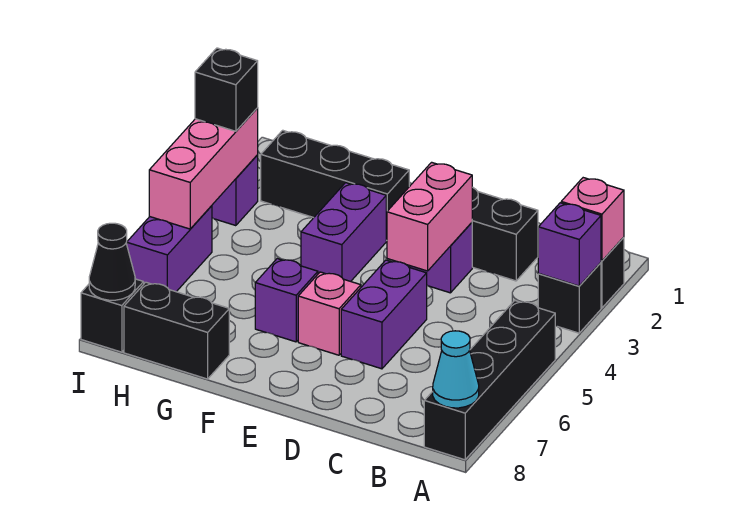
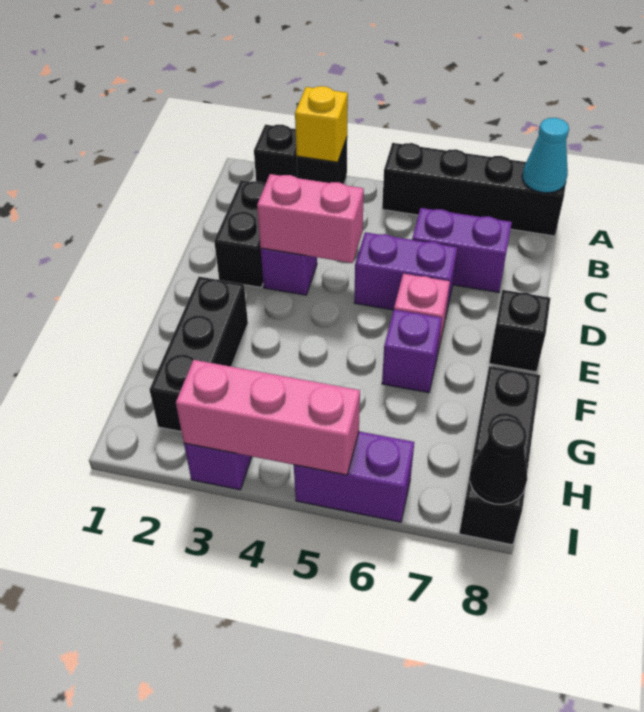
pink 1x1 brick [561,178,624,261] -> none
purple 1x1 brick [538,203,601,286] -> yellow 1x1 brick [295,86,348,162]
purple 1x2 brick [301,183,386,281] -> purple 1x2 brick moved to [412,208,512,292]
black 1x1 brick [195,48,258,131] -> black 1x1 brick moved to [489,290,550,372]

